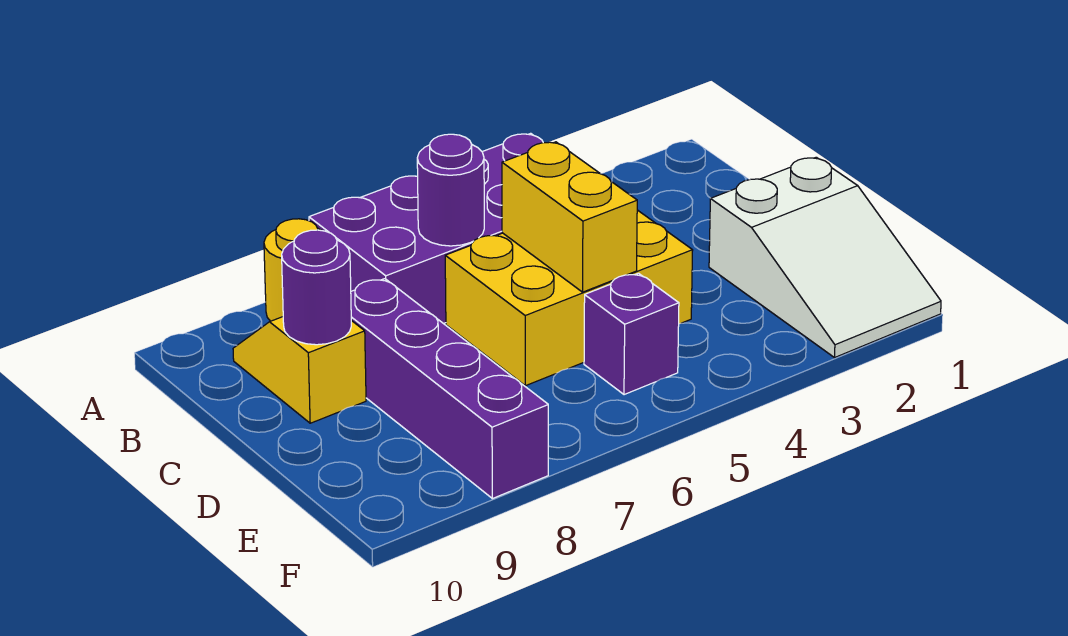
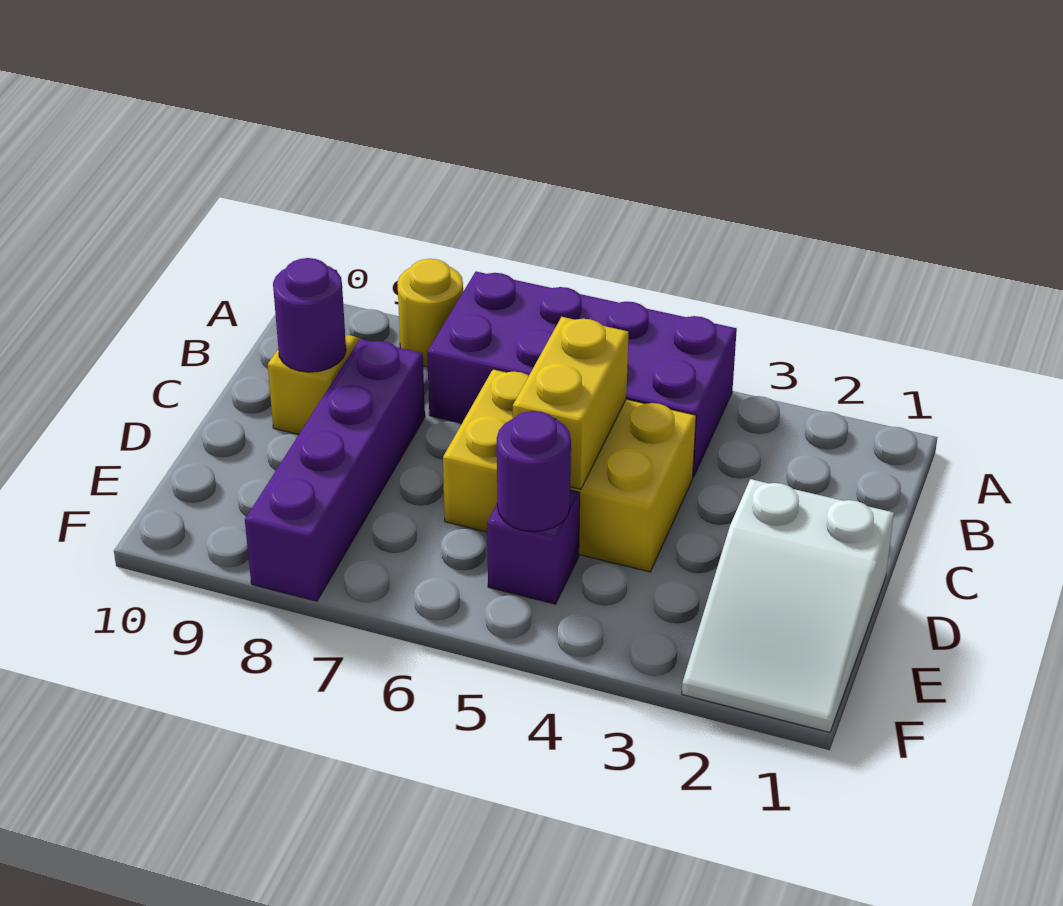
purple 1x1 round brick [417,134,484,246] -> purple 1x1 round brick moved to [497,411,571,532]

